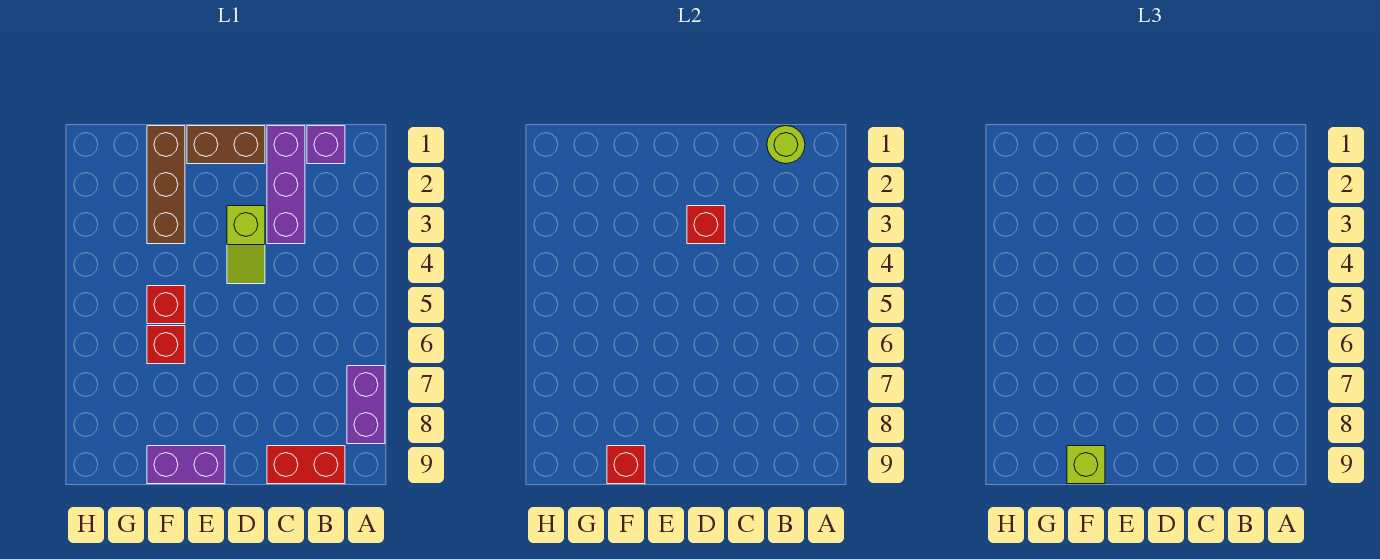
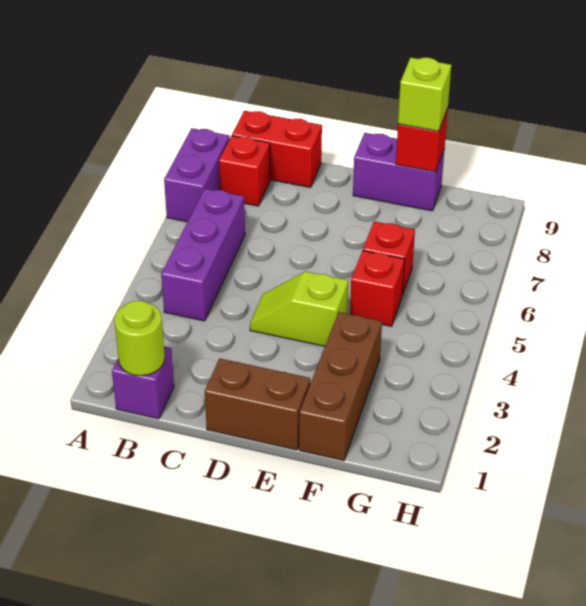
purple 1x3 brick [267,126,305,244] -> purple 1x3 brick moved to [161,189,245,321]
lime 1x2 slope [227,206,265,284] -> lime 1x2 slope turned to [250,271,348,346]
red 1x1 brick [687,206,725,244] -> red 1x1 brick moved to [219,136,270,206]

